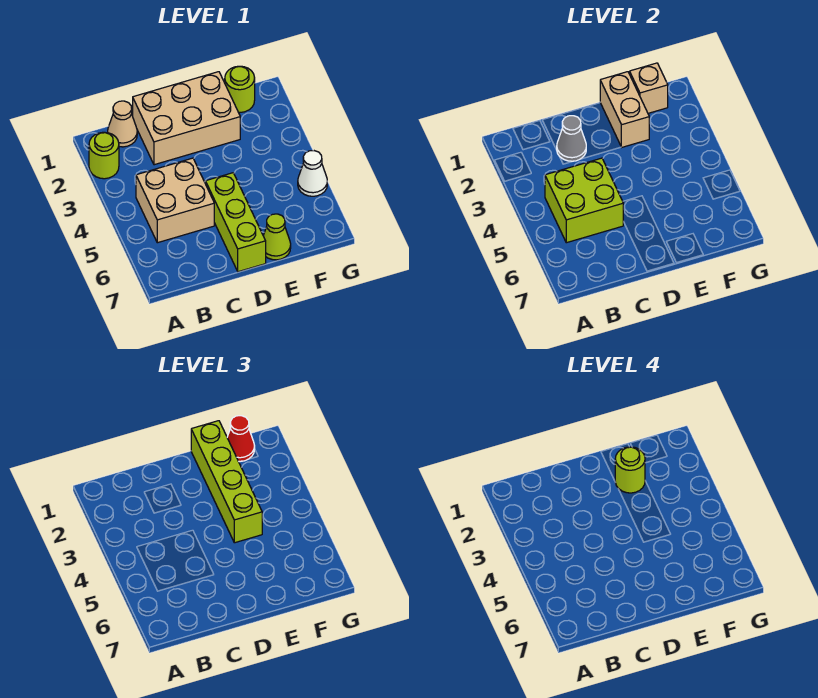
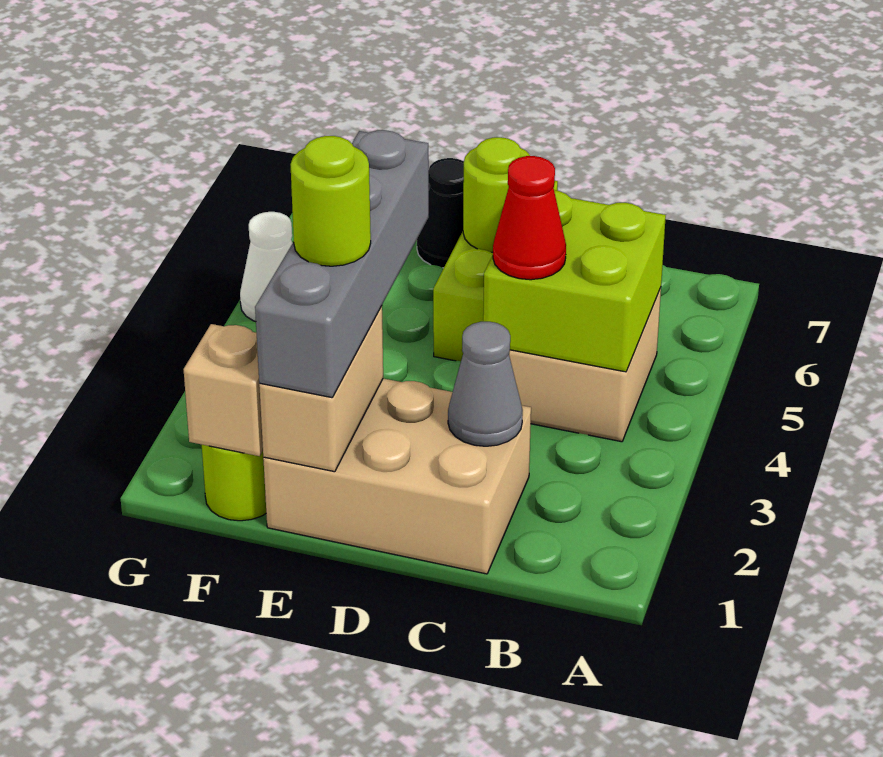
lime 1x1 round brick [89,132,119,179] -> lime 1x1 round brick moved to [463,137,530,252]
tan 1x1 cone [108,101,137,147] -> none
lime 1x4 brick [191,421,262,543] -> grey 1x4 brick [255,130,429,398]
lime 1x1 cone [263,214,291,260] -> black 1x1 cone [417,158,464,268]
red 1x1 cone [227,416,255,461] -> red 1x1 cone moved to [493,156,566,280]

